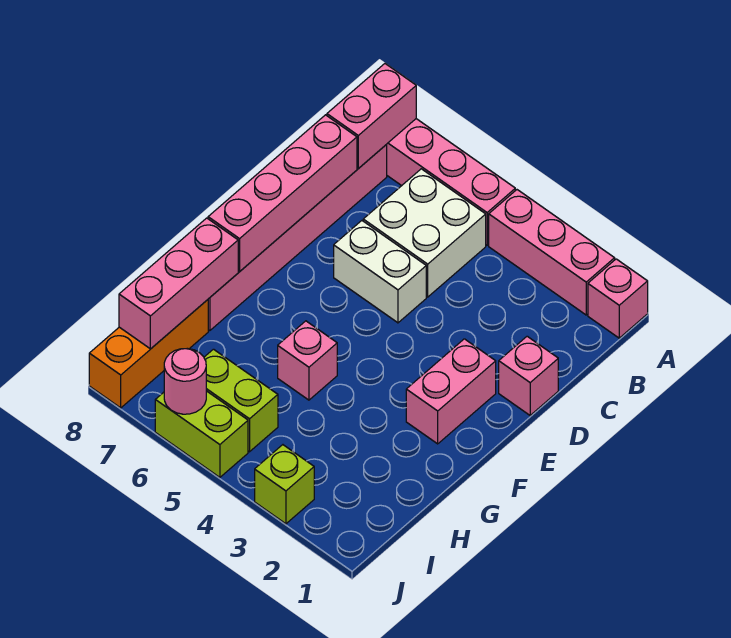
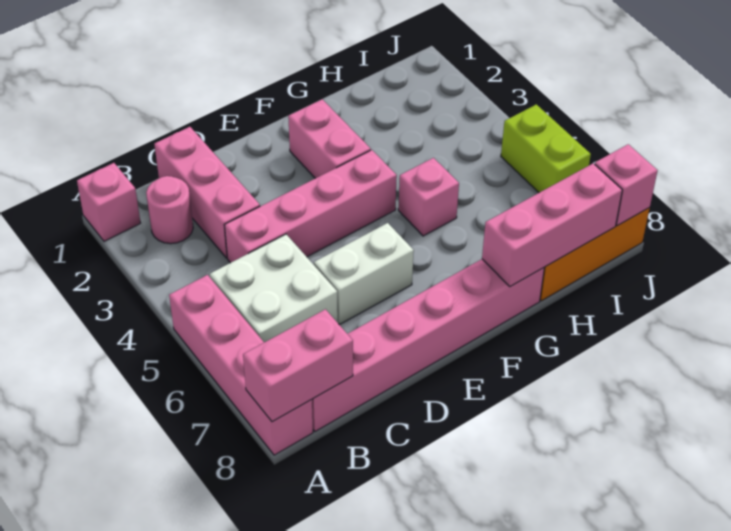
pink 1x3 brick [489,190,615,315] -> pink 1x3 brick moved to [154,127,260,258]
pink 1x4 brick [208,115,357,271] -> pink 1x4 brick moved to [225,150,397,263]
pink 1x1 brick [499,336,558,415] -> pink 1x1 brick moved to [595,144,658,226]
white 1x2 brick [334,221,426,323] -> white 1x2 brick turned to [314,223,414,325]
pink 1x2 brick [406,339,496,444] -> pink 1x2 brick turned to [288,99,371,178]
lime 1x2 brick [204,349,278,452] -> none
lime 1x1 brick [255,445,314,524] -> none
pink 1x1 round brick [164,348,206,414] -> pink 1x1 round brick moved to [146,176,193,244]

